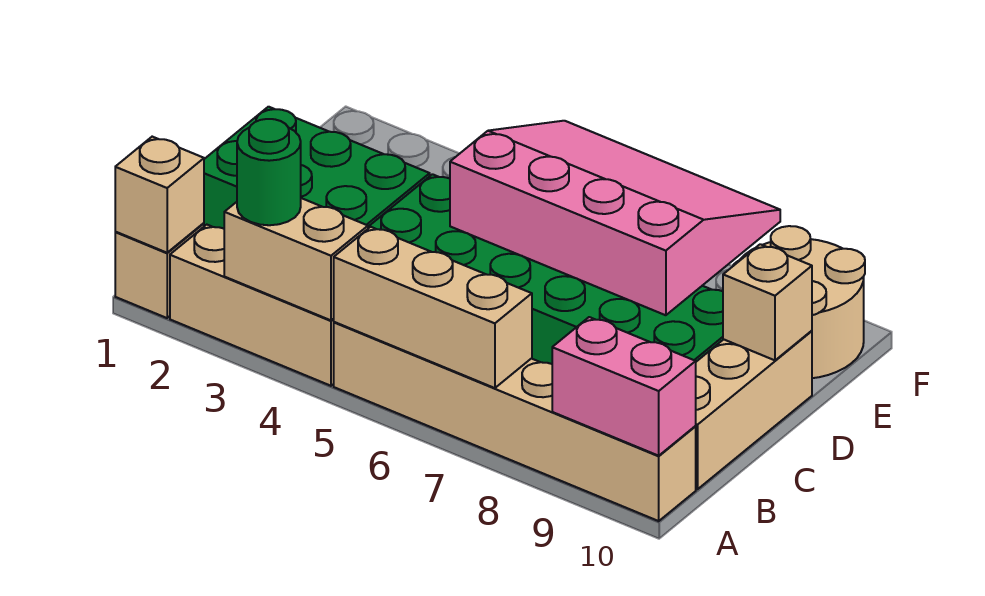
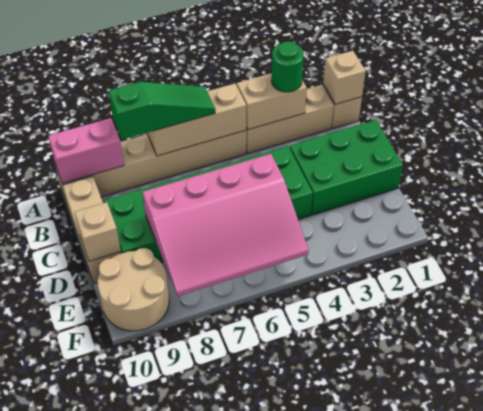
none -> green 1x3 slope [109,82,215,140]

